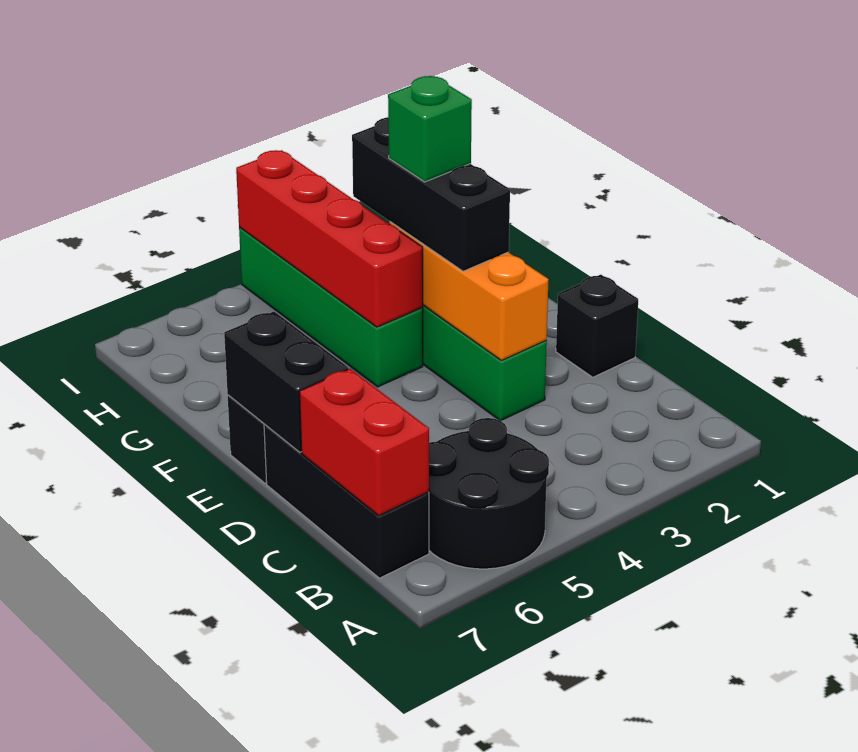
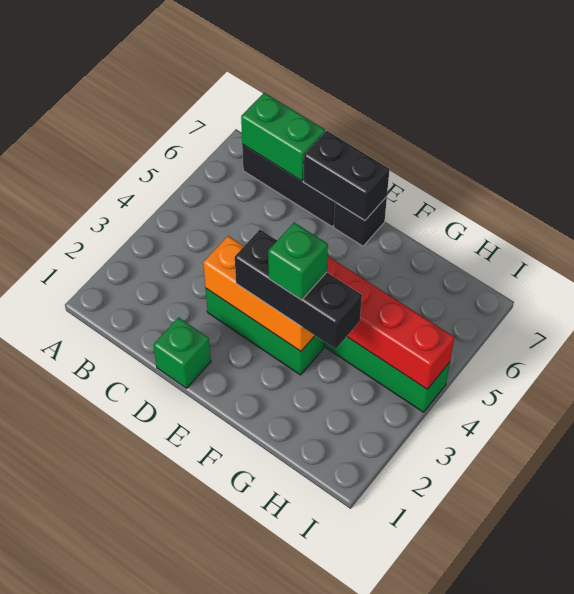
black 2x2 round brick [429,418,549,569] -> none
red 1x2 brick [300,369,429,516] -> green 1x2 brick [241,93,325,181]
black 1x1 brick [556,275,638,377] -> green 1x1 brick [154,318,211,388]

